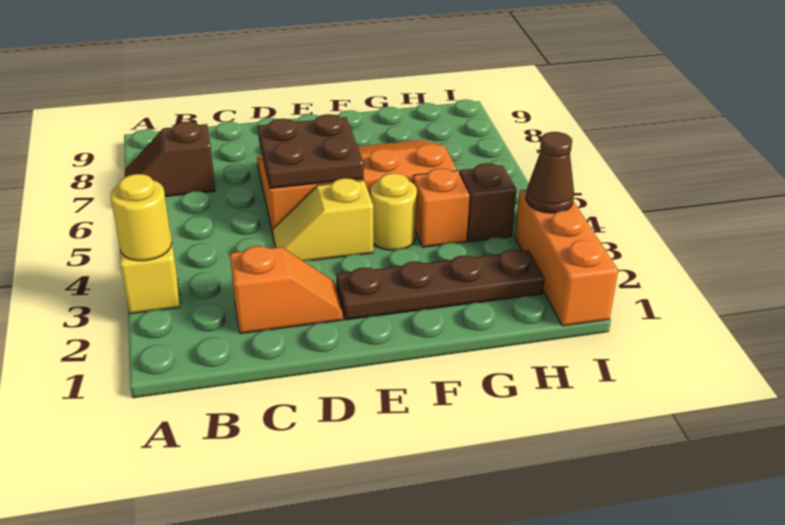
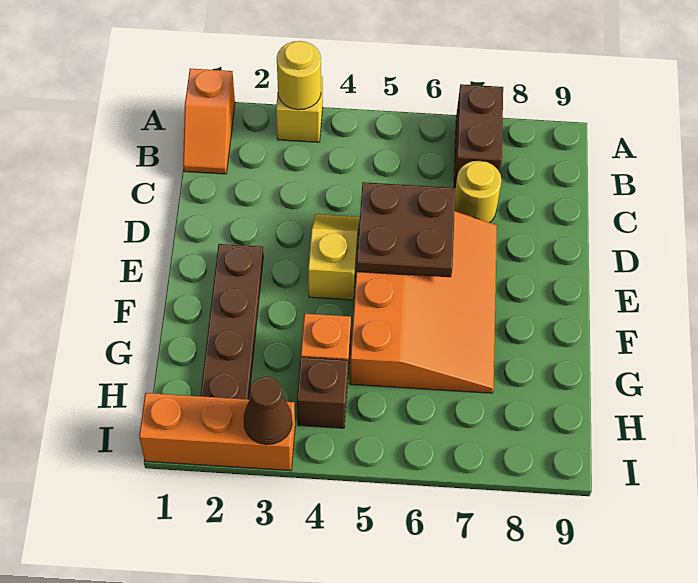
brown 1x2 slope [125,121,215,197] -> brown 1x2 brick [454,84,503,188]
orange 1x2 slope [230,246,343,334] -> orange 1x2 slope moved to [183,69,235,174]
yellow 1x1 round brick [371,173,417,250] -> yellow 1x1 round brick moved to [455,161,501,223]

